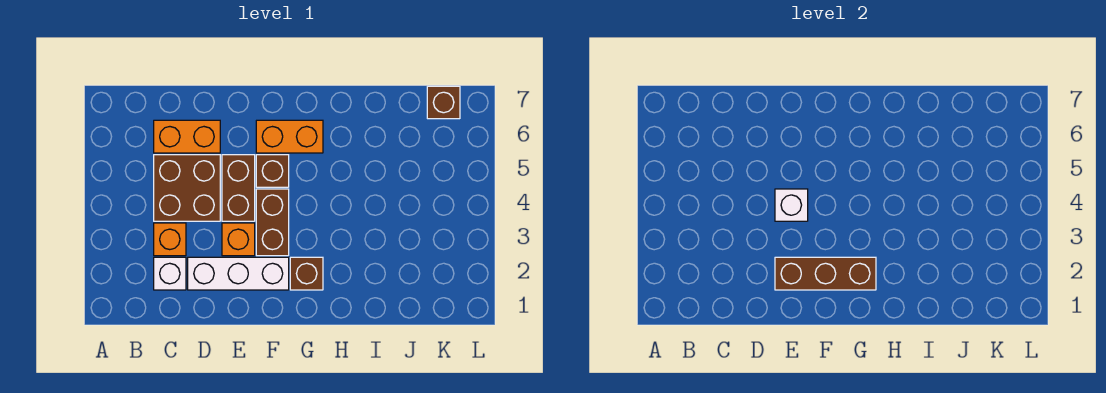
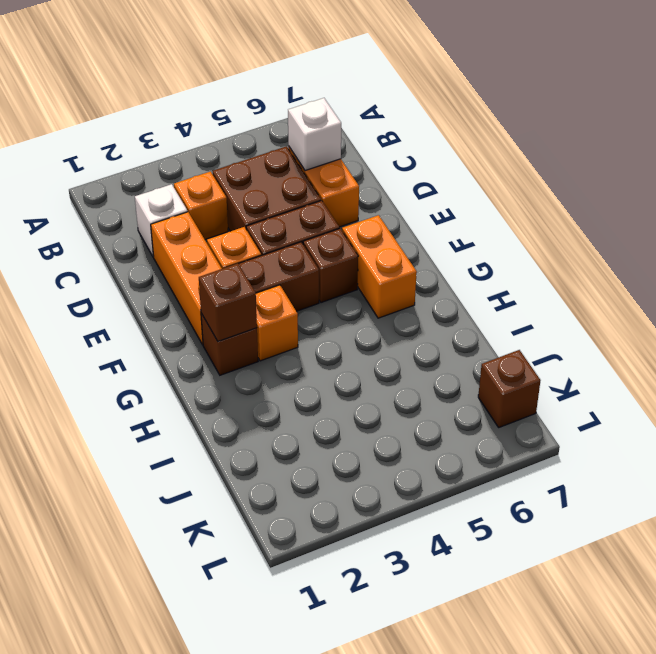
white 1x3 brick [188,257,289,290] -> orange 1x3 brick [151,212,222,345]
brown 1x3 brick [775,257,876,290] -> brown 1x1 brick [199,264,257,341]
white 1x1 brick [775,189,808,221] -> white 1x1 brick moved to [288,98,341,171]
none -> orange 1x1 brick [256,285,298,361]

